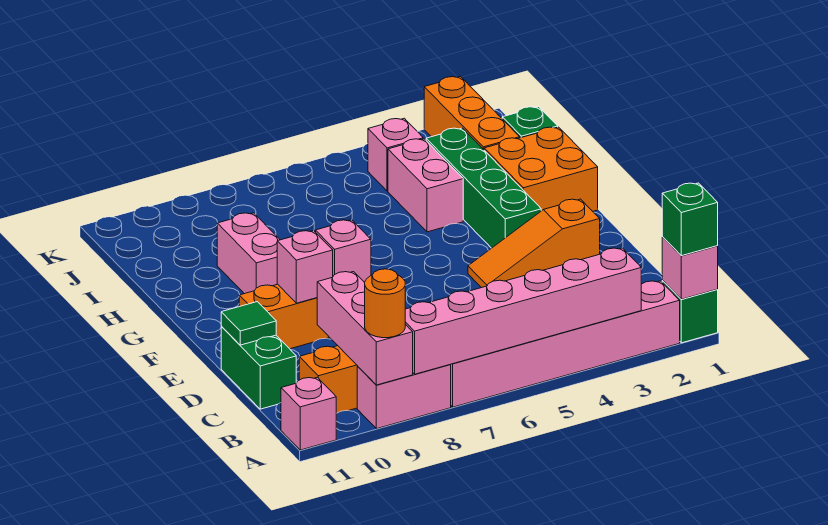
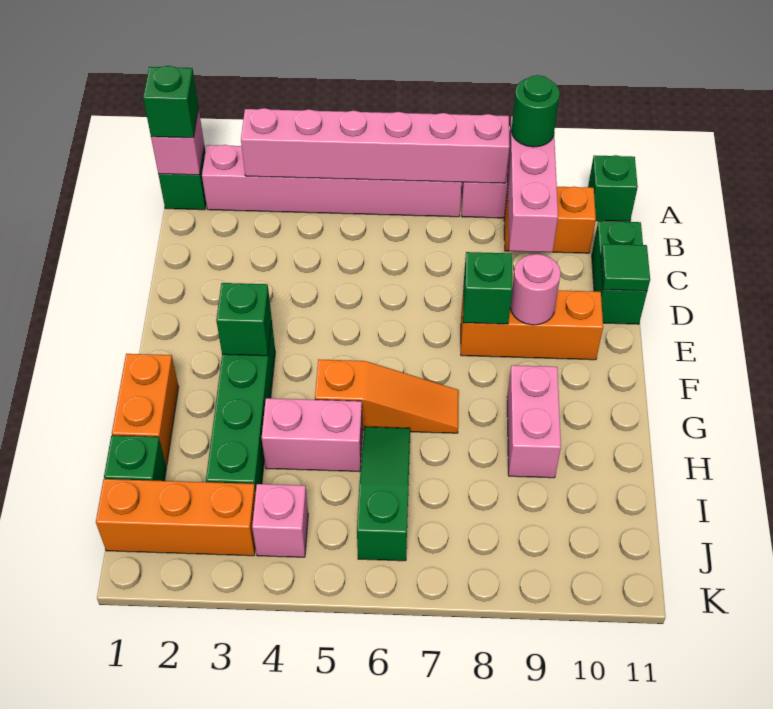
orange 1x1 round brick [365,269,405,338] -> green 1x1 round brick [511,75,560,147]
pink 1x1 brick [281,377,336,450] -> green 1x1 brick [588,155,638,222]
orange 1x3 slope [468,199,600,288] -> orange 1x3 slope moved to [315,359,459,433]
pink 1x1 brick [316,220,371,282] -> green 1x1 brick [463,252,512,324]
pink 1x1 brick [277,231,333,303] -> pink 1x1 round brick [510,254,561,325]
none -> green 1x1 brick [216,283,272,356]
orange 2x2 brick [484,127,598,211] -> orange 1x2 brick [112,354,179,465]
pink 1x2 brick [388,139,463,232] -> pink 1x2 brick turned to [262,398,362,471]
none -> green 1x3 slope [357,427,410,561]
orange 1x3 brick [424,77,520,150] -> orange 1x3 brick turned to [96,479,256,556]

